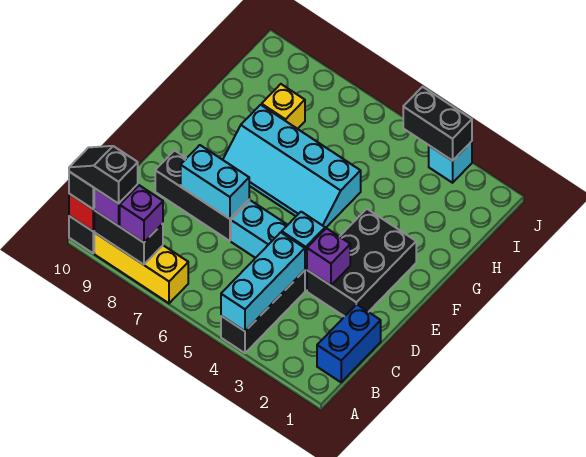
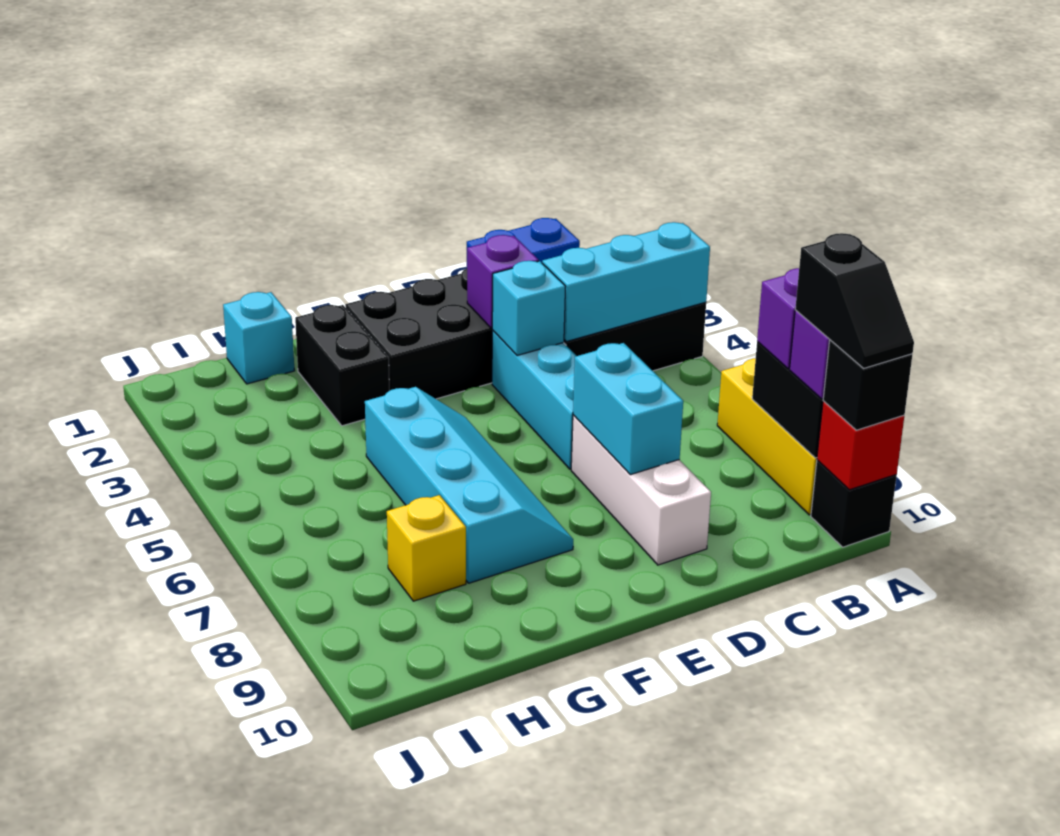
black 1x3 brick [155,151,249,241] -> white 1x3 brick [571,415,711,565]
cyan 1x1 brick [429,141,472,183] -> cyan 1x1 brick moved to [223,292,295,384]
black 1x2 brick [403,87,472,161] -> black 1x2 brick moved to [295,305,389,426]

